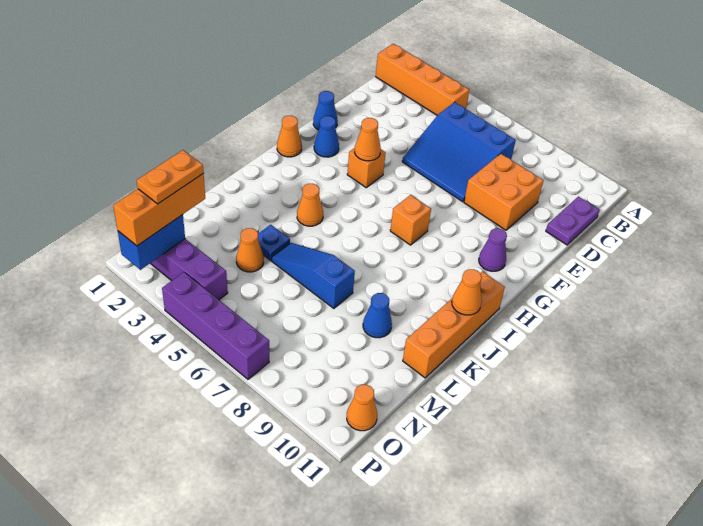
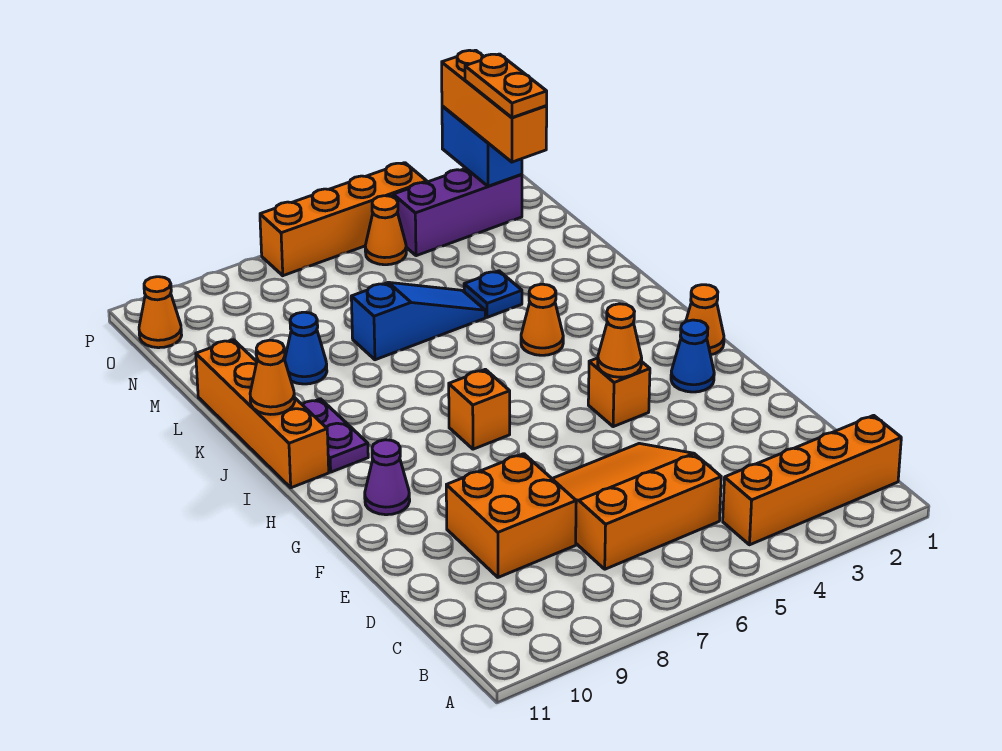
blue 3x3 slope [402,102,516,202] -> orange 3x3 slope [552,443,721,569]
purple 1x2 plate [546,197,600,245] -> purple 1x2 plate moved to [302,399,368,472]
blue 1x1 cone [313,91,338,130] -> none
orange 1x1 cone [236,228,264,272] -> orange 1x1 cone moved to [365,196,406,265]
purple 1x4 brick [162,272,269,379] -> orange 1x4 brick [260,163,427,276]

